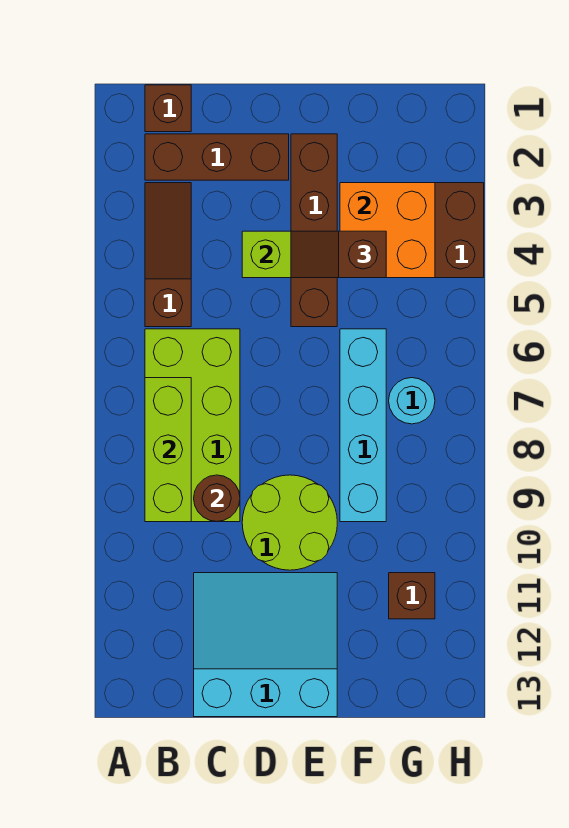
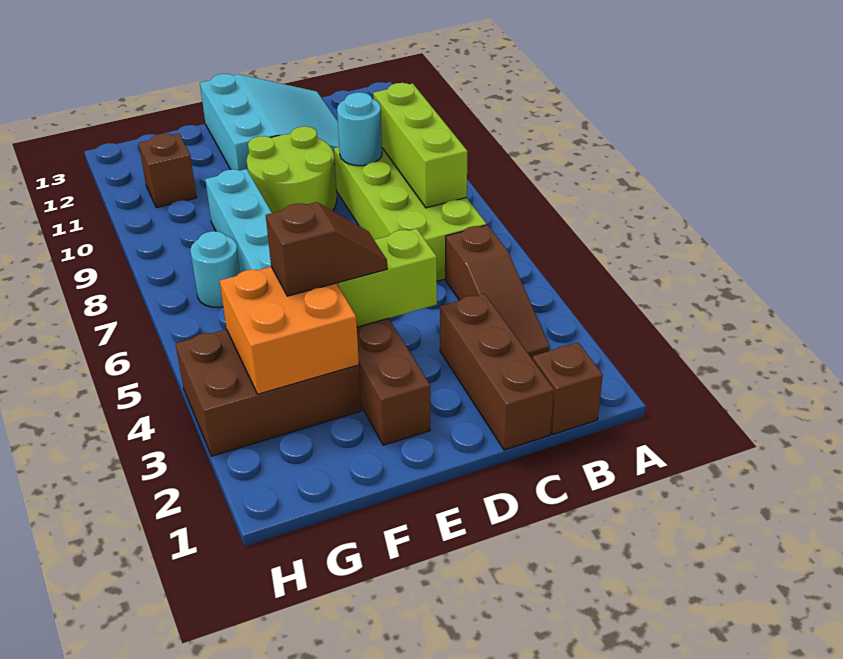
brown 1x3 brick [145,134,289,180] -> brown 1x3 brick turned to [440,293,554,450]
brown 1x1 round brick [194,475,240,522] -> cyan 1x1 round brick [337,92,382,166]
cyan 3x3 slope [194,573,337,717] -> cyan 3x3 slope turned to [200,74,339,170]

